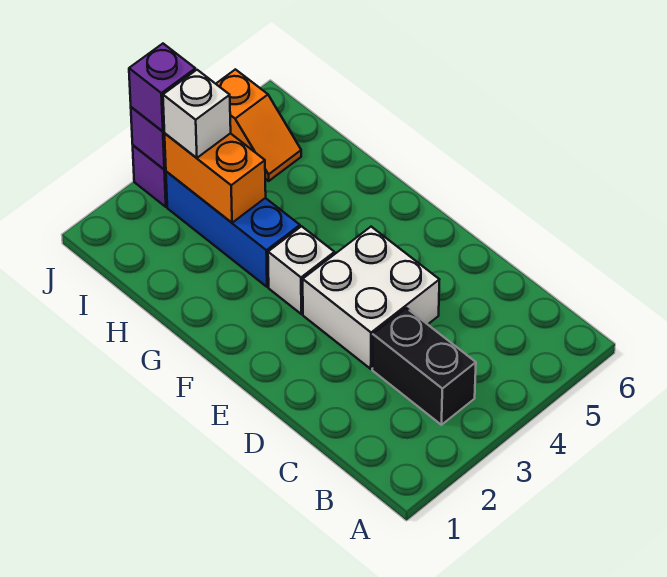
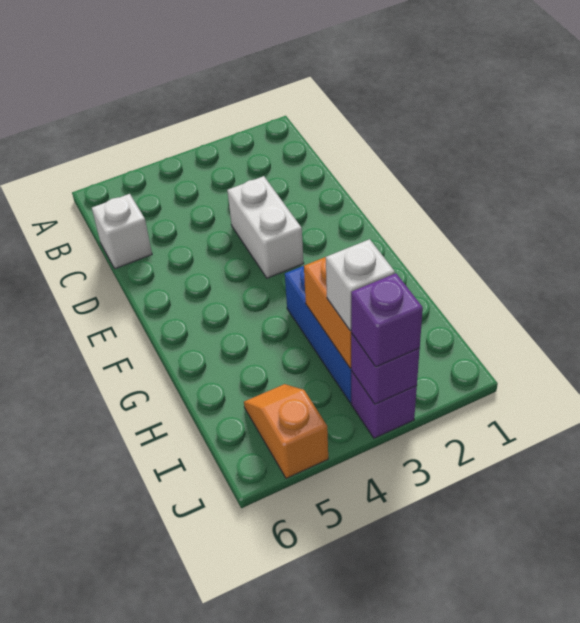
black 1x2 brick [372,308,476,425] -> none
white 2x2 brick [303,227,439,369] -> white 1x2 brick [227,176,304,278]
white 1x1 brick [268,226,335,314] -> white 1x1 brick moved to [92,194,152,269]

